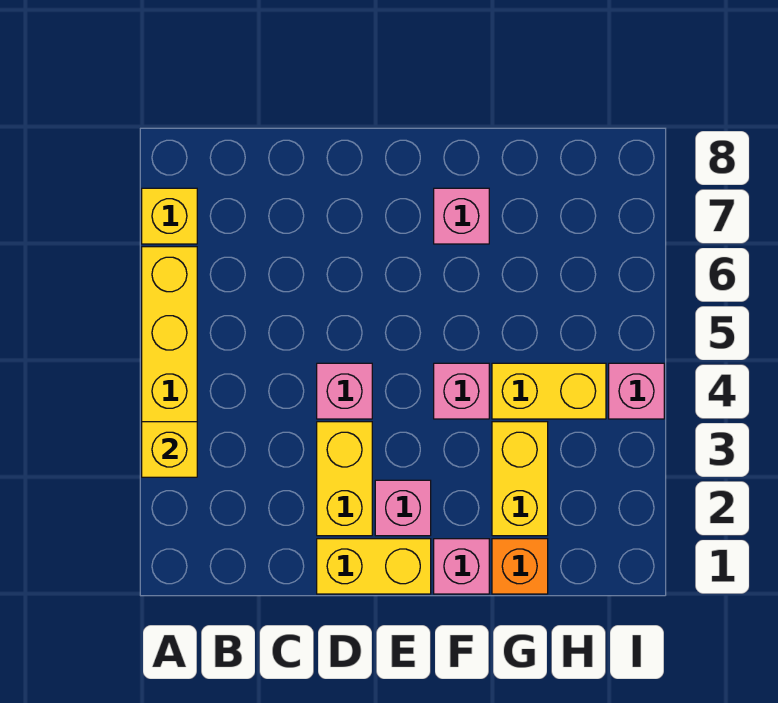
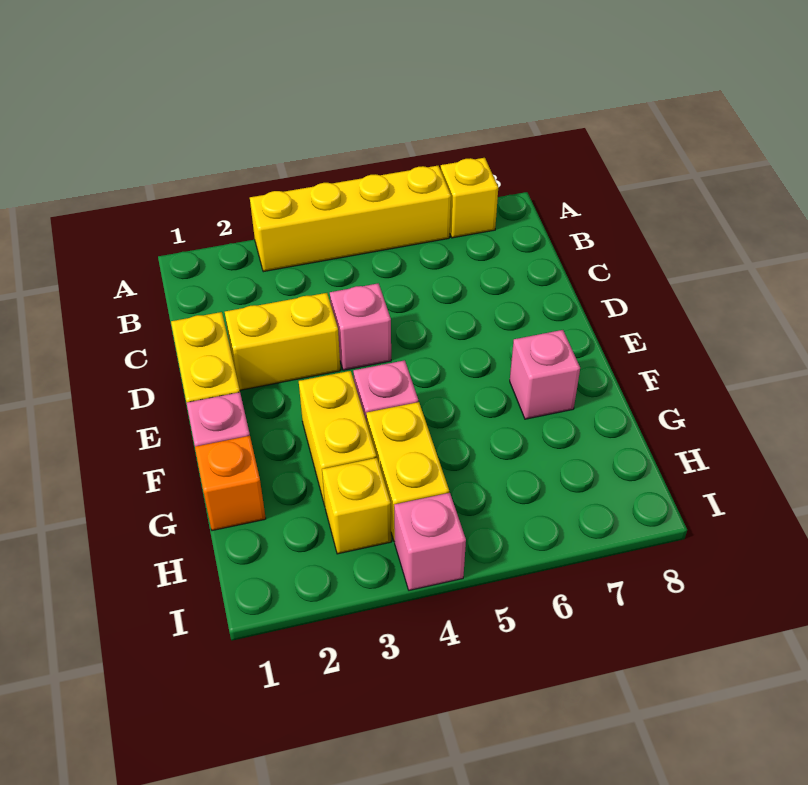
yellow 1x1 brick [142,422,197,477] -> yellow 1x1 brick moved to [322,458,391,554]
pink 1x1 brick [375,480,431,536] -> none
yellow 1x2 brick [492,422,548,536] -> yellow 1x2 brick turned to [299,371,376,506]

